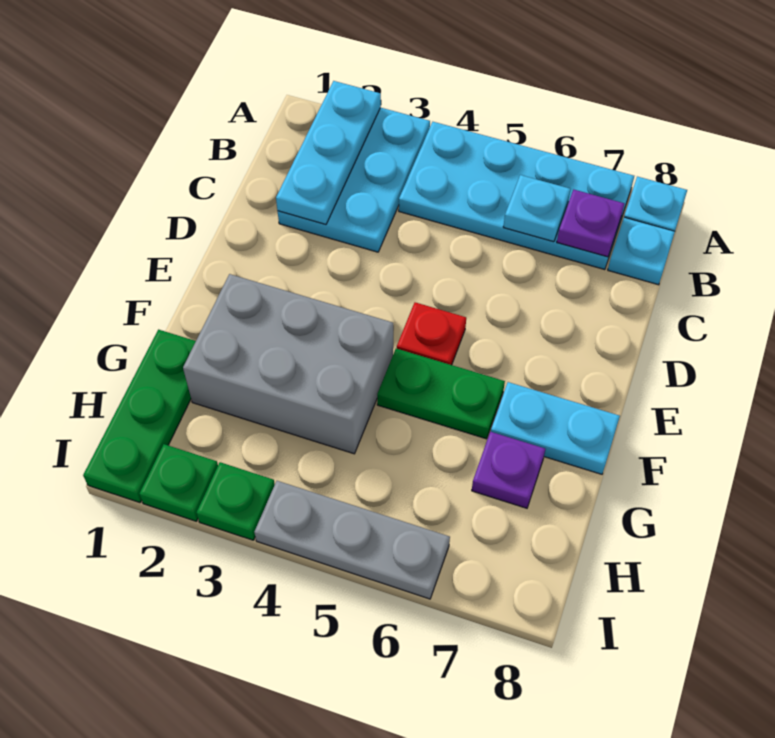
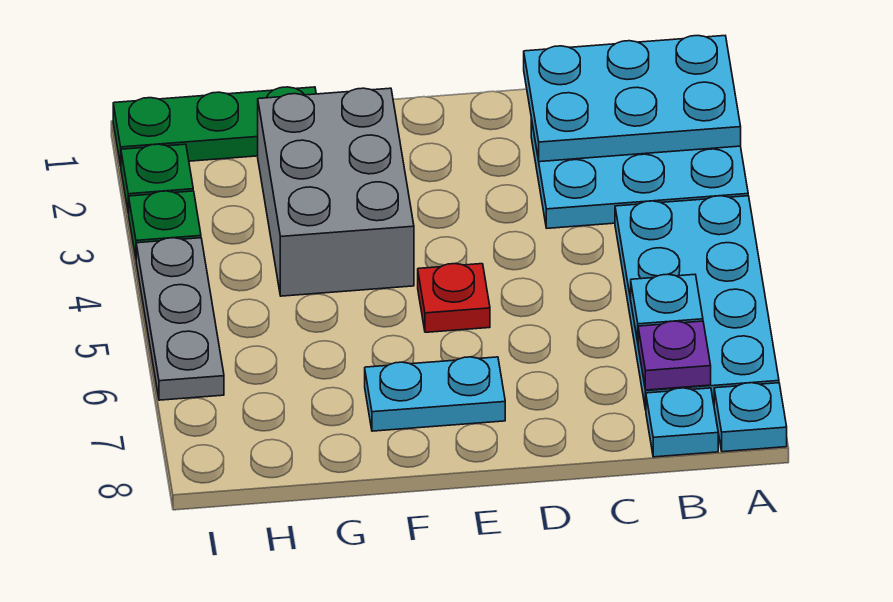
cyan 1x3 plate [276,81,381,225] -> cyan 2x3 plate [524,36,741,162]
green 1x2 plate [377,348,505,439] -> none
cyan 1x2 plate [491,382,620,474] -> cyan 1x2 plate turned to [365,357,505,431]
purple 1x1 plate [472,432,545,508] -> none

